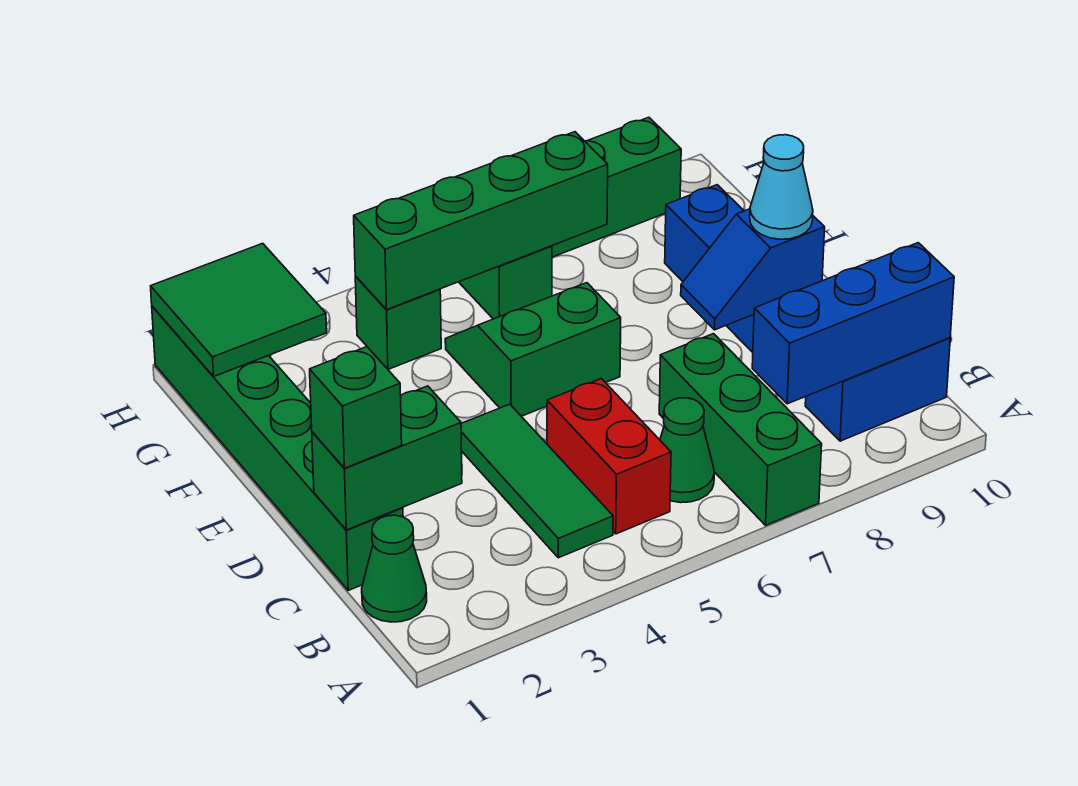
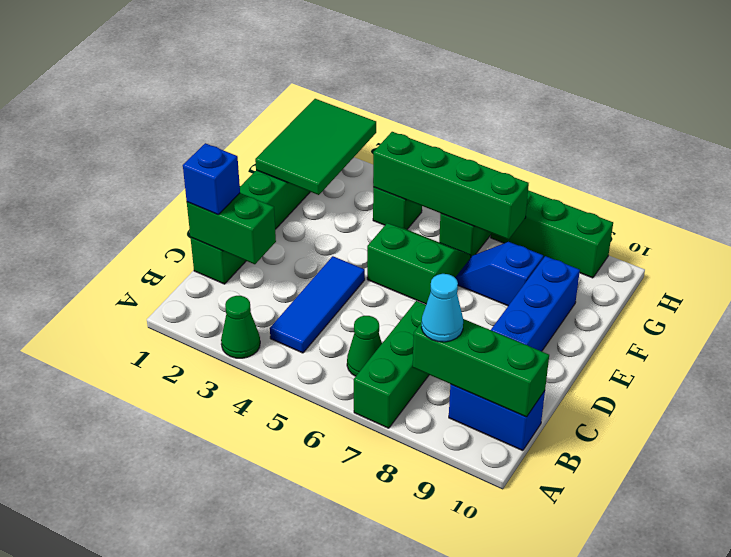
green 1x1 cone [362,515,427,622] -> green 1x1 cone moved to [221,296,260,358]
green 1x3 tile [461,404,613,558] -> blue 1x3 tile [270,256,365,353]
red 1x2 brick [547,379,671,534] -> none
blue 1x3 brick [752,243,954,404] -> green 1x3 brick [413,319,549,417]
green 1x1 brick [310,347,402,468] -> blue 1x1 brick [183,143,240,215]
blue 1x2 slope [681,209,825,330] -> blue 1x2 slope moved to [455,242,543,306]
cyan 1x1 cone [750,135,813,239] -> cyan 1x1 cone moved to [421,274,463,342]
green 2x2 tile [151,243,327,377] -> green 2x3 tile [255,99,376,195]

